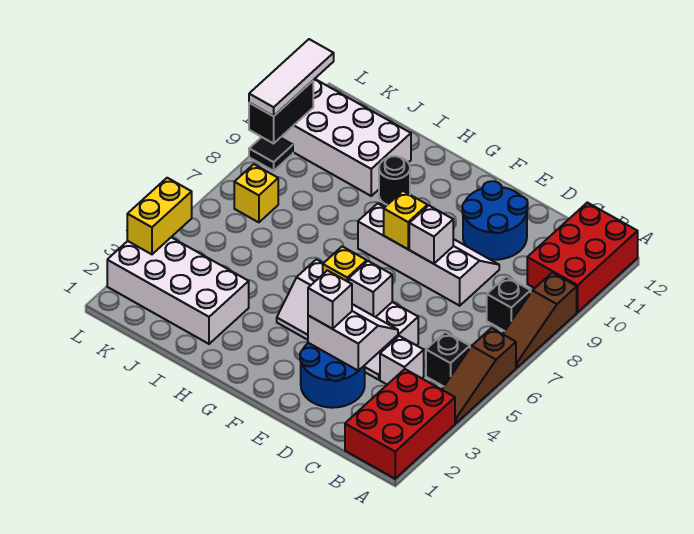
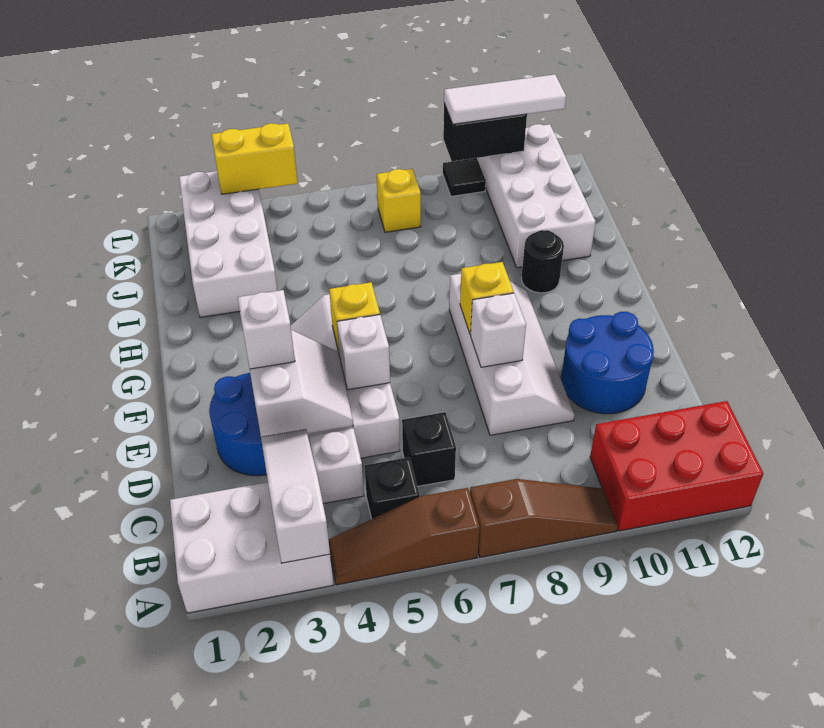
red 2x3 brick [345,369,455,479] -> white 2x3 brick [170,482,333,613]
none -> white 1x3 slope [261,429,330,563]
brown 1x3 slope [503,273,577,368] -> brown 1x3 slope turned to [470,479,618,557]
black 1x1 brick [487,277,531,331] -> black 1x1 brick moved to [402,412,456,487]

